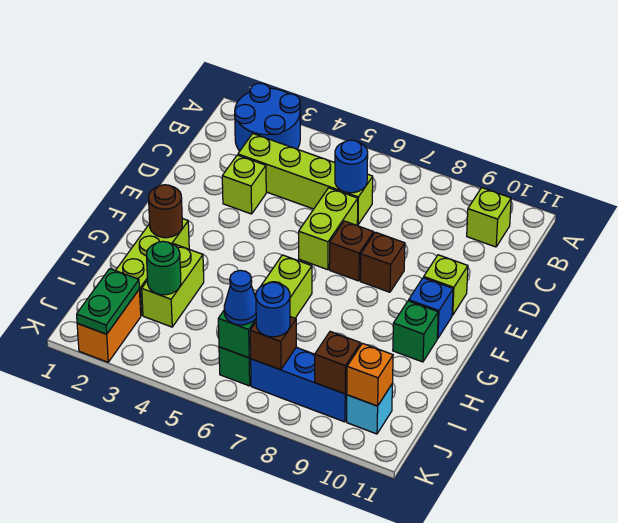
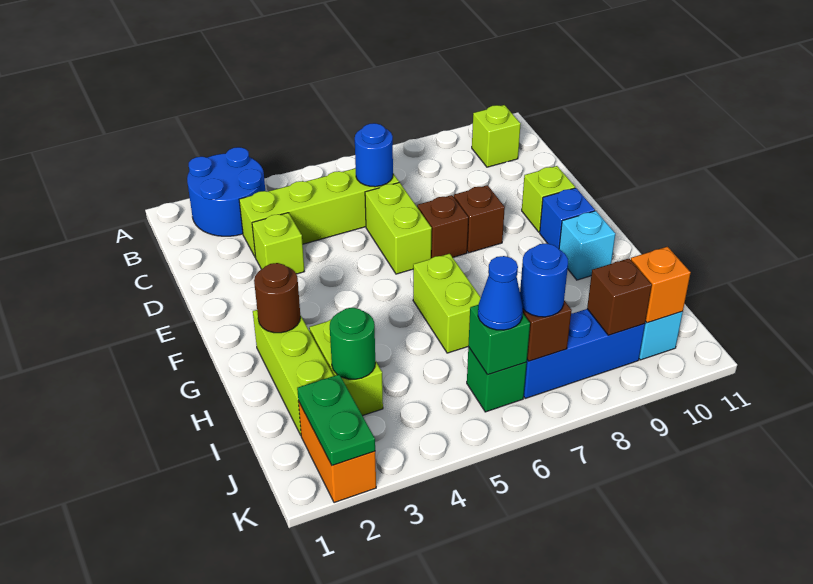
green 1x1 brick [393,301,438,362] -> cyan 1x1 brick [559,211,615,280]

